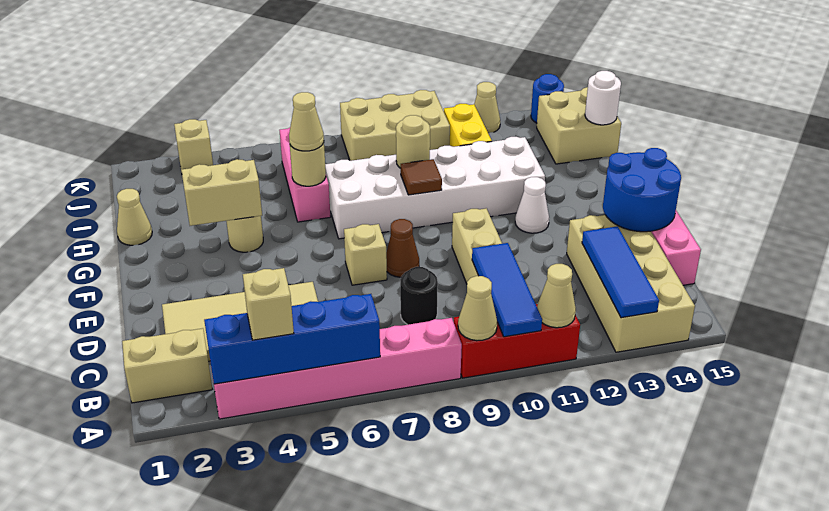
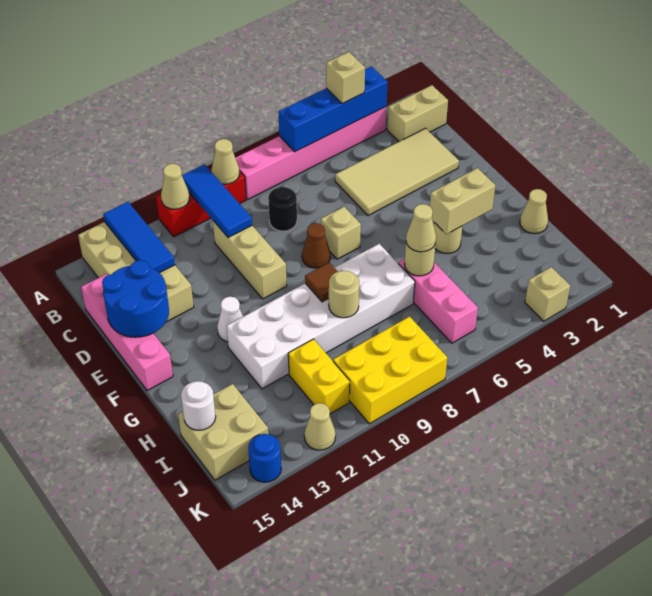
tan 2x3 brick [340,90,450,161] -> yellow 2x3 brick [333,317,447,424]

